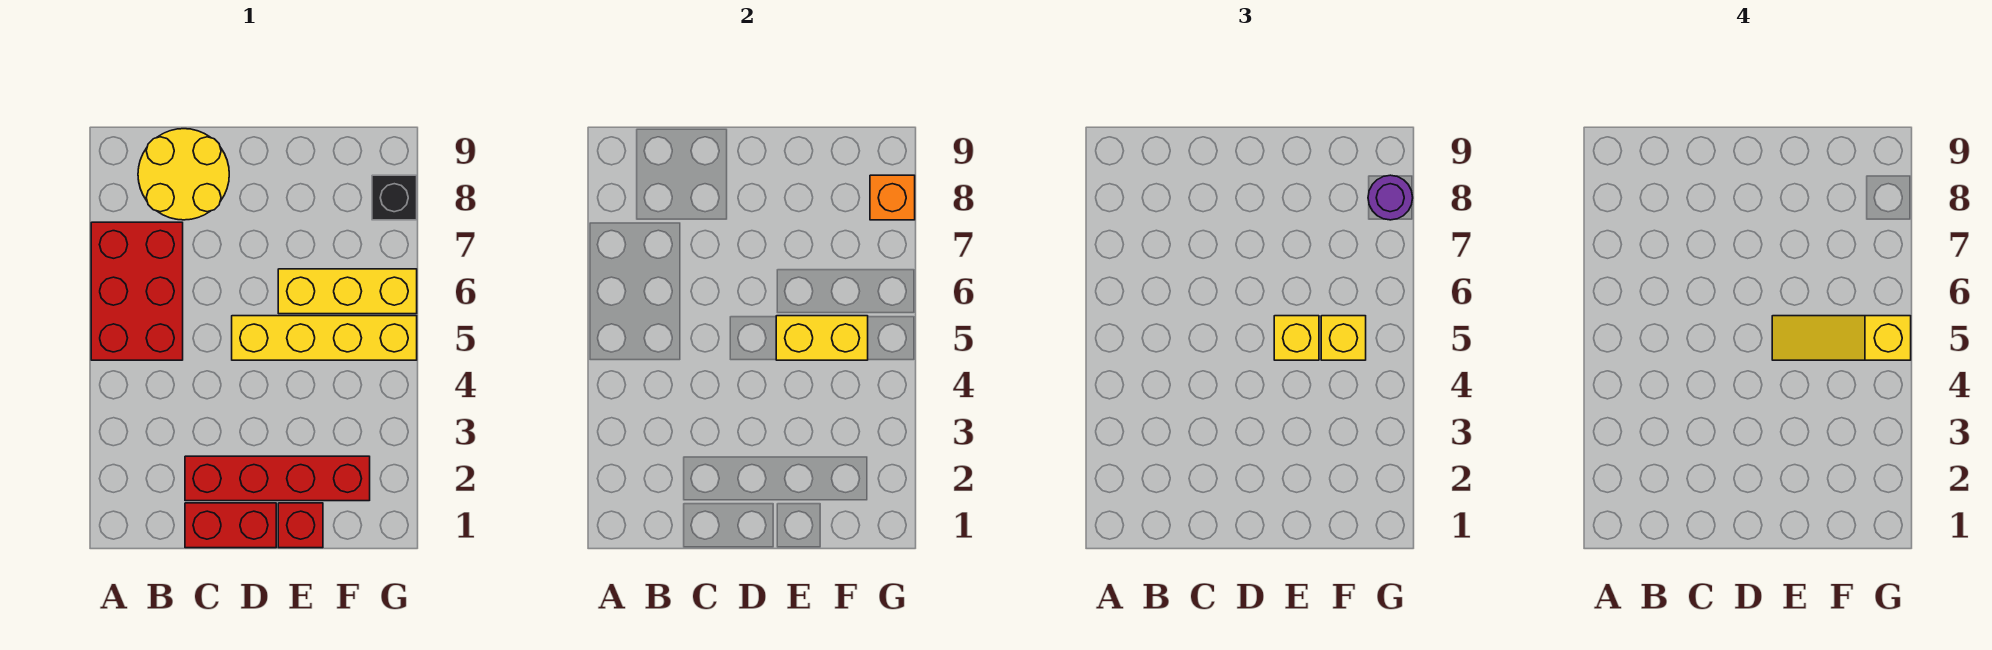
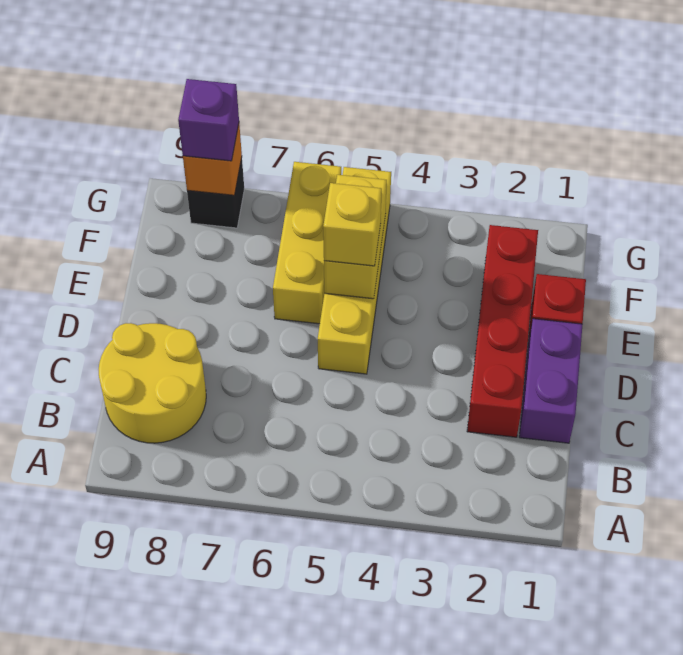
red 2x3 brick [91,222,183,360] -> none
red 1x2 brick [185,503,276,548] -> purple 1x2 brick [519,319,583,443]
yellow 1x3 slope [1772,316,1911,360] -> none
yellow 1x1 brick [1321,316,1366,360] -> none
purple 1x1 round brick [1368,175,1413,220] -> purple 1x1 brick [178,79,239,161]

